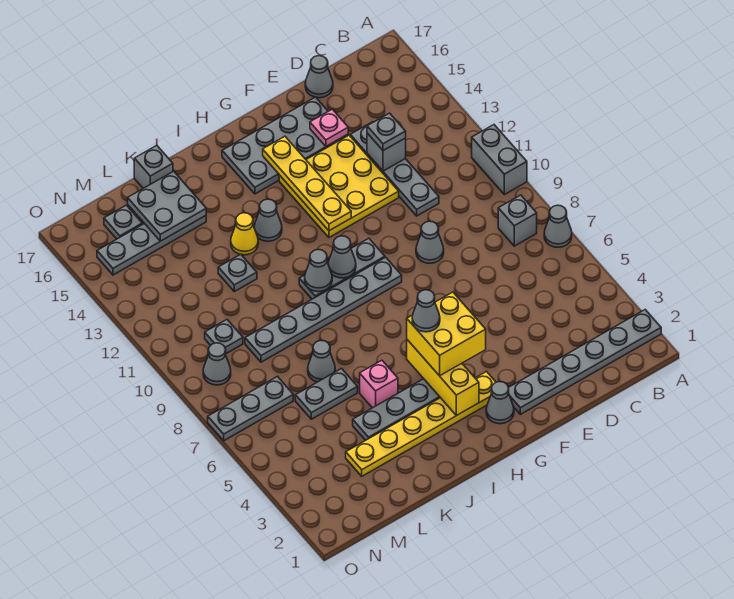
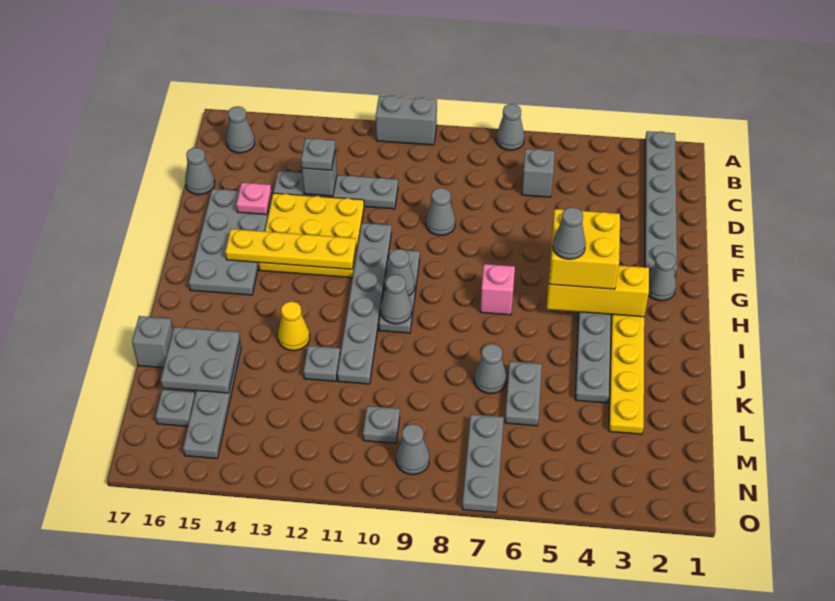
grey 1x1 brick [498,195,537,246] -> grey 1x1 brick moved to [522,149,555,197]
grey 1x6 plate [245,257,402,362] -> grey 1x6 plate moved to [337,223,392,384]
grey 1x1 cone [254,199,282,241] -> grey 1x1 cone moved to [226,106,255,153]
pink 1x1 brick [360,360,398,408] -> pink 1x1 brick moved to [480,264,515,315]

